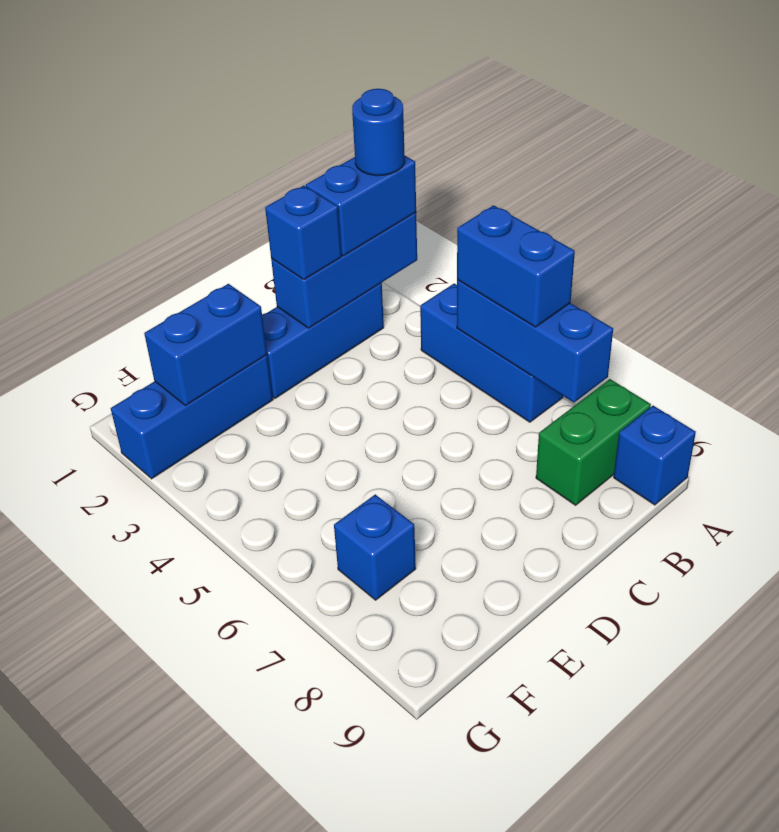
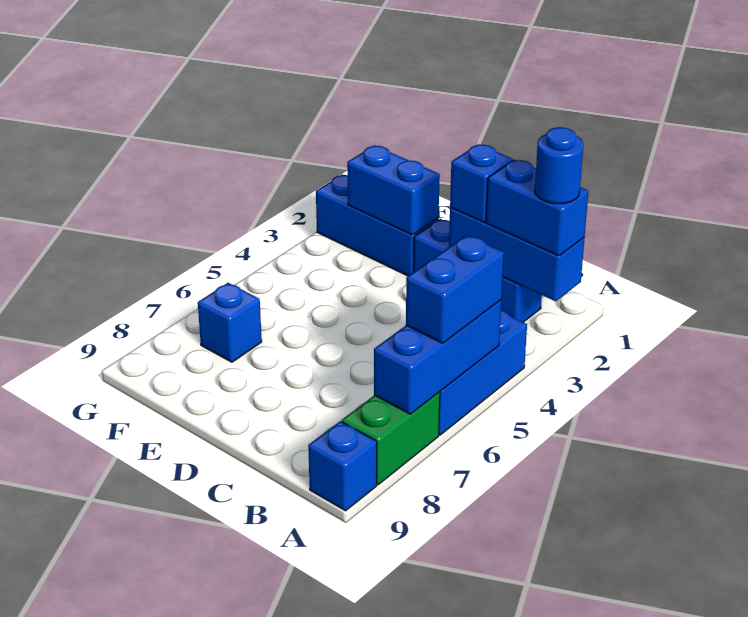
green 1x2 brick [536,379,651,505] -> green 1x2 brick turned to [342,392,440,485]

